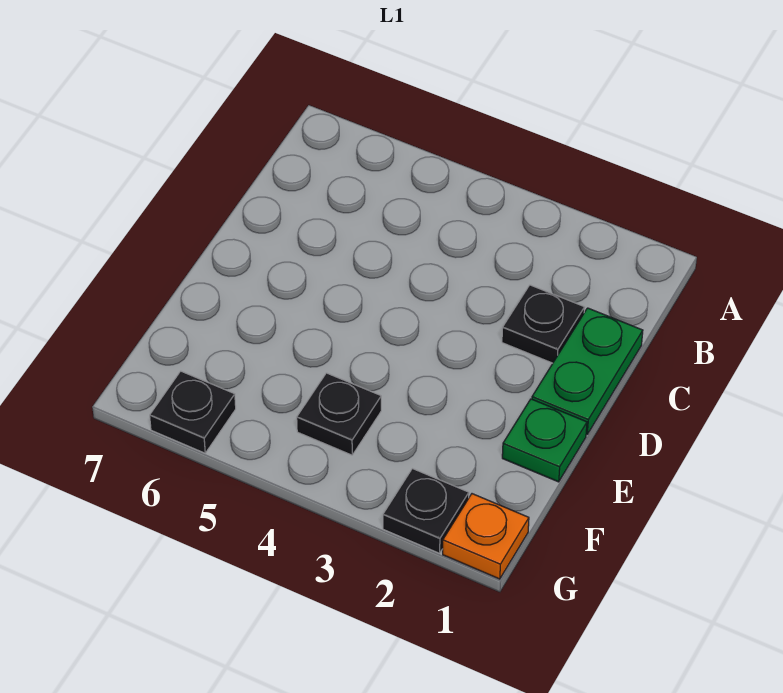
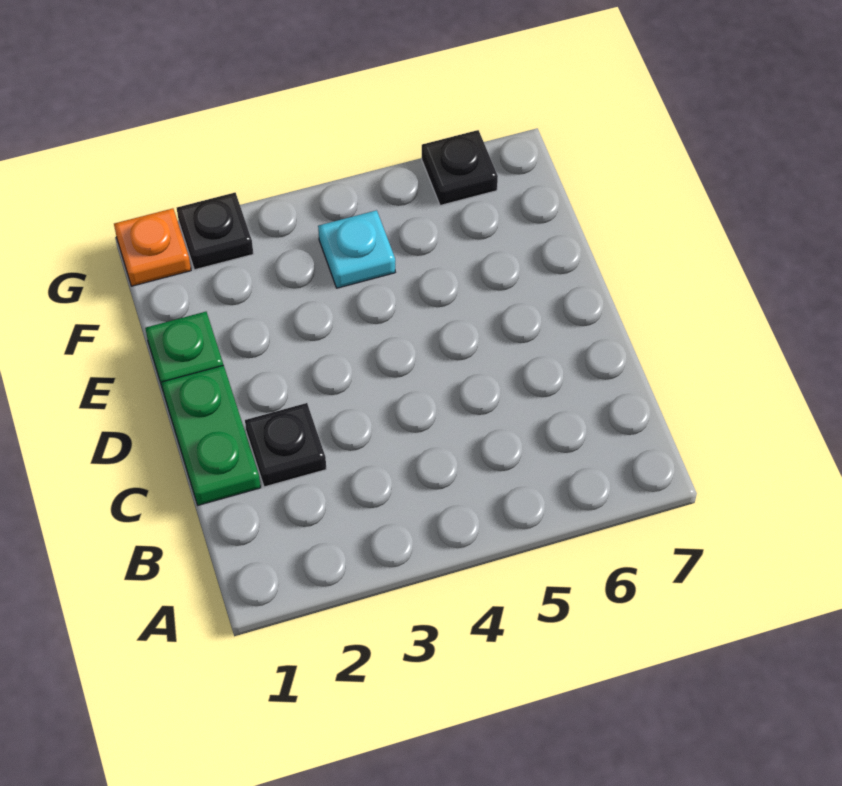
black 1x1 plate [297,373,381,455] -> cyan 1x1 plate [318,210,395,288]

